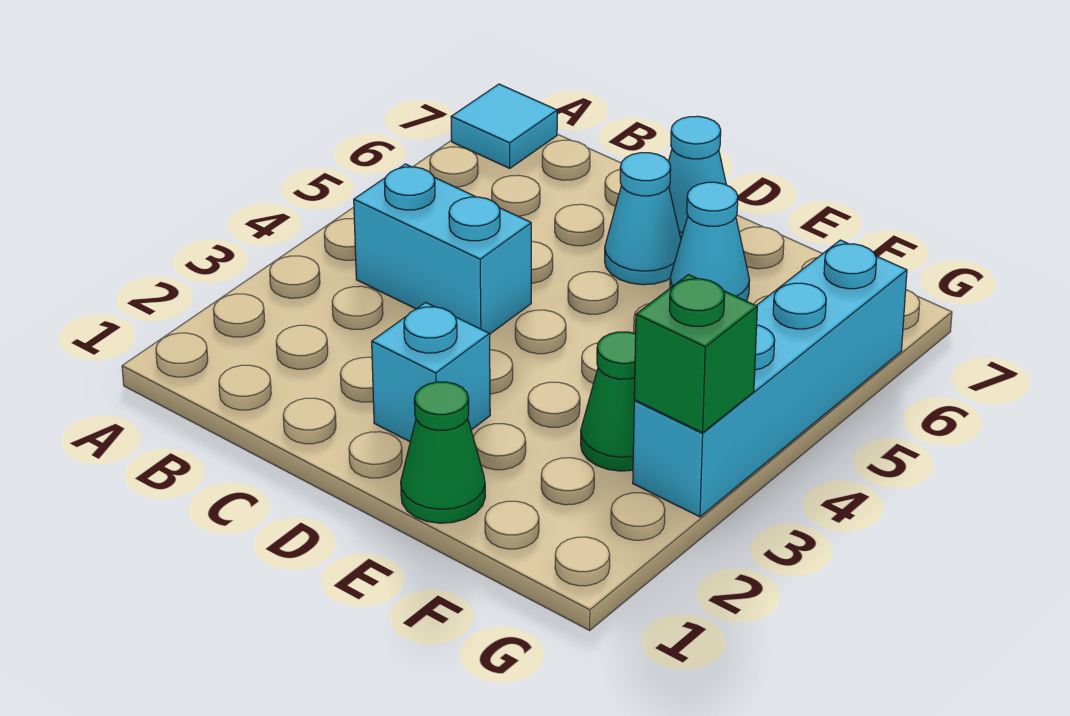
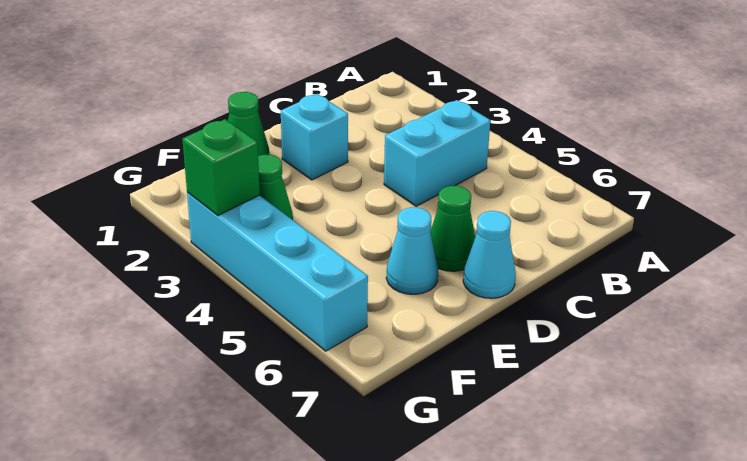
cyan 1x1 tile [451,84,557,168] -> none
cyan 1x1 cone [605,153,681,285] -> green 1x1 cone [430,186,475,271]

